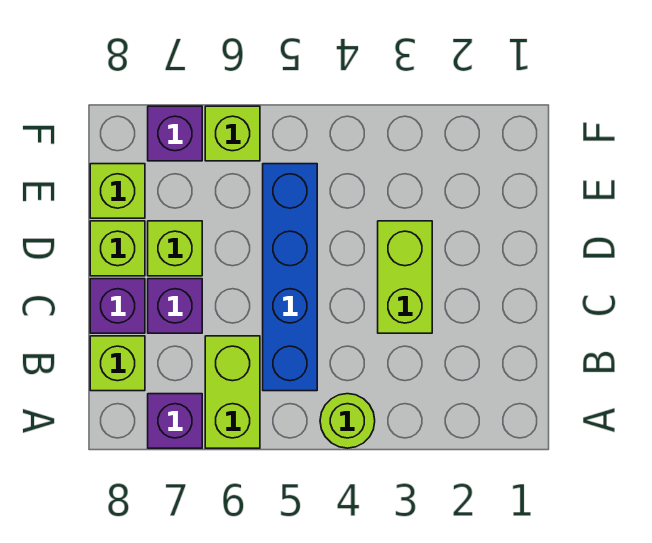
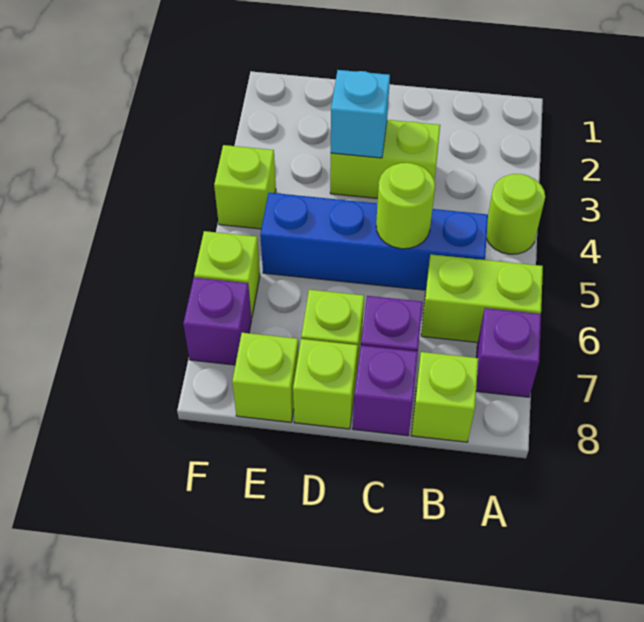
none -> lime 1x1 round brick [376,163,435,249]
none -> cyan 1x1 brick [331,70,390,158]
none -> lime 1x1 brick [214,145,276,229]

